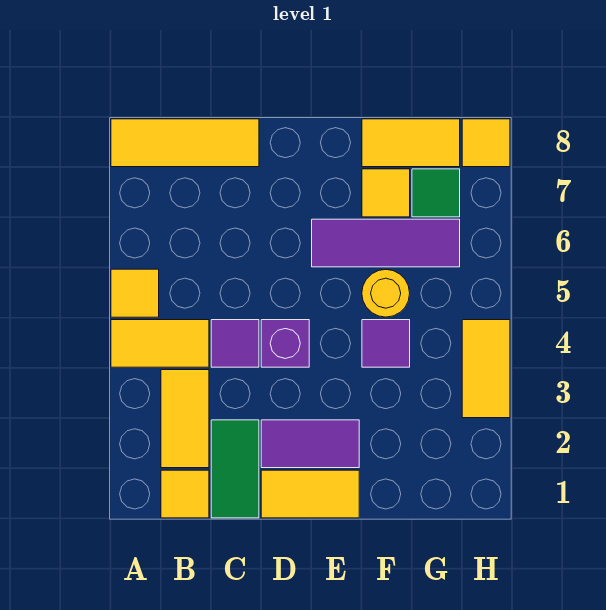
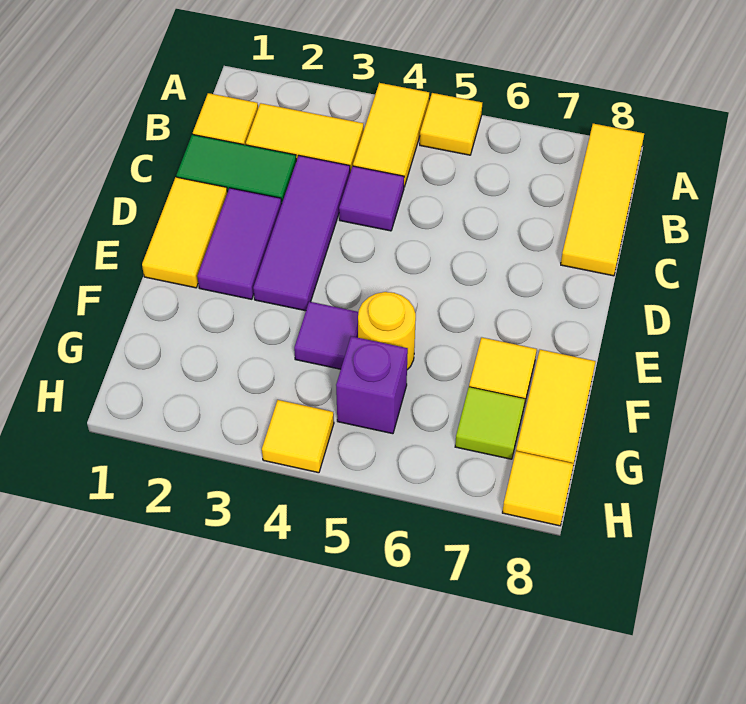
purple 1x1 brick [261,320,309,367] -> purple 1x1 brick moved to [336,336,408,434]
purple 1x3 tile [312,219,460,267] -> purple 1x3 tile moved to [253,156,350,311]
green 1x1 tile [412,169,460,217] -> lime 1x1 tile [455,387,525,459]
yellow 1x2 tile [462,320,510,418] -> yellow 1x1 tile [262,400,334,473]

